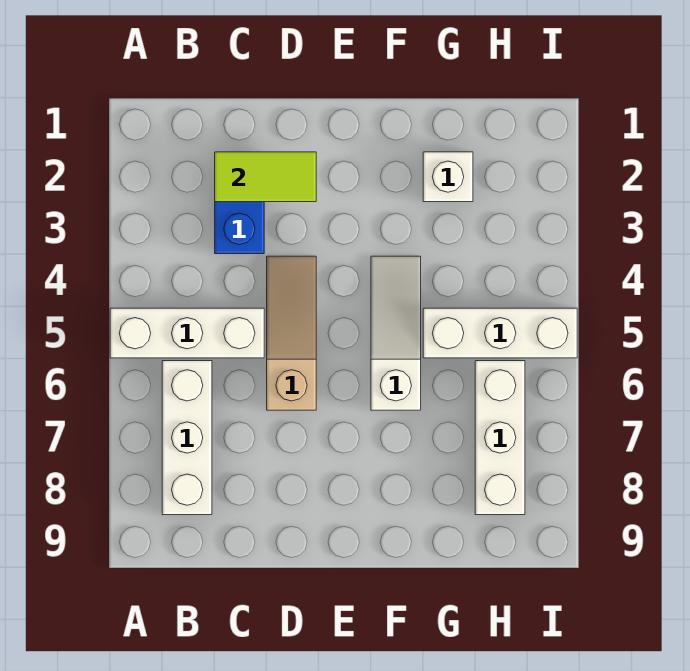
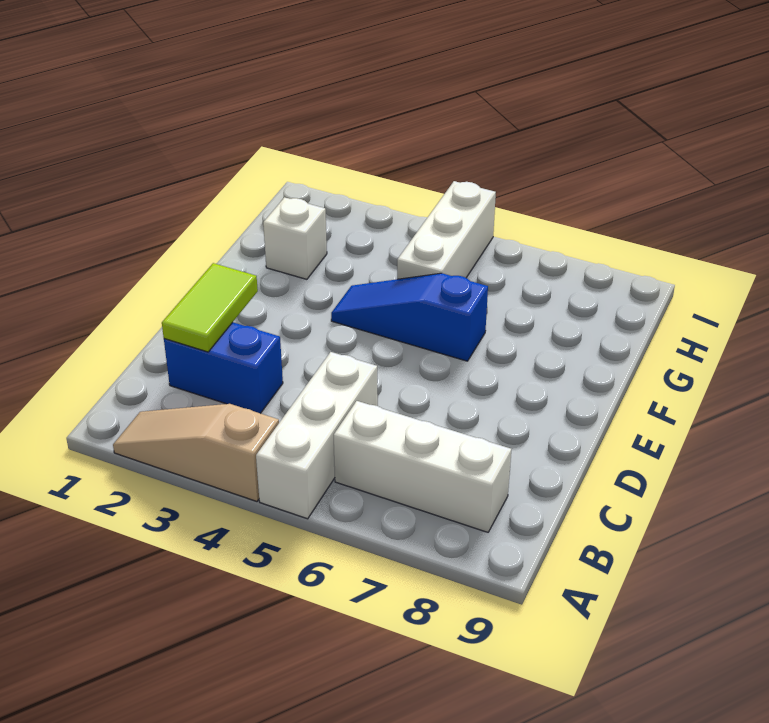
tan 1x3 slope [267,256,316,410] -> tan 1x3 slope moved to [113,404,279,501]
white 1x3 slope [371,256,421,410] -> blue 1x3 slope [331,273,488,361]
white 1x3 brick [475,361,525,515] -> none

